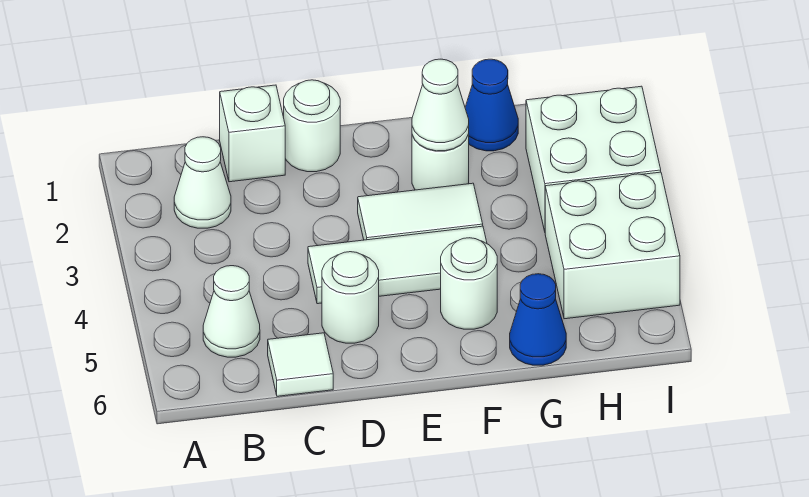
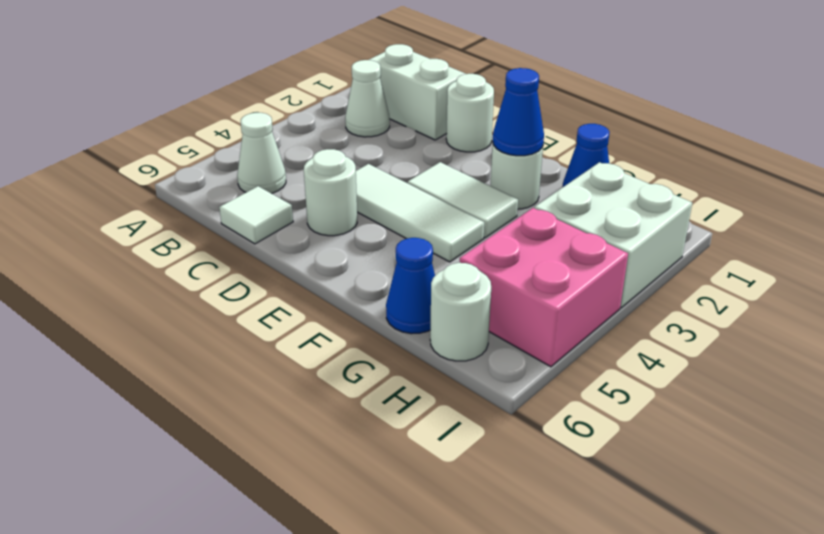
white 1x1 brick [220,85,285,182] -> white 1x2 brick [369,44,466,140]
white 1x1 cone [412,59,469,151] -> blue 1x1 cone [493,68,544,156]
white 1x1 round brick [441,238,497,329] -> white 1x1 round brick moved to [430,263,491,361]
white 2x2 brick [545,172,680,319] -> pink 2x2 brick [460,208,628,367]

